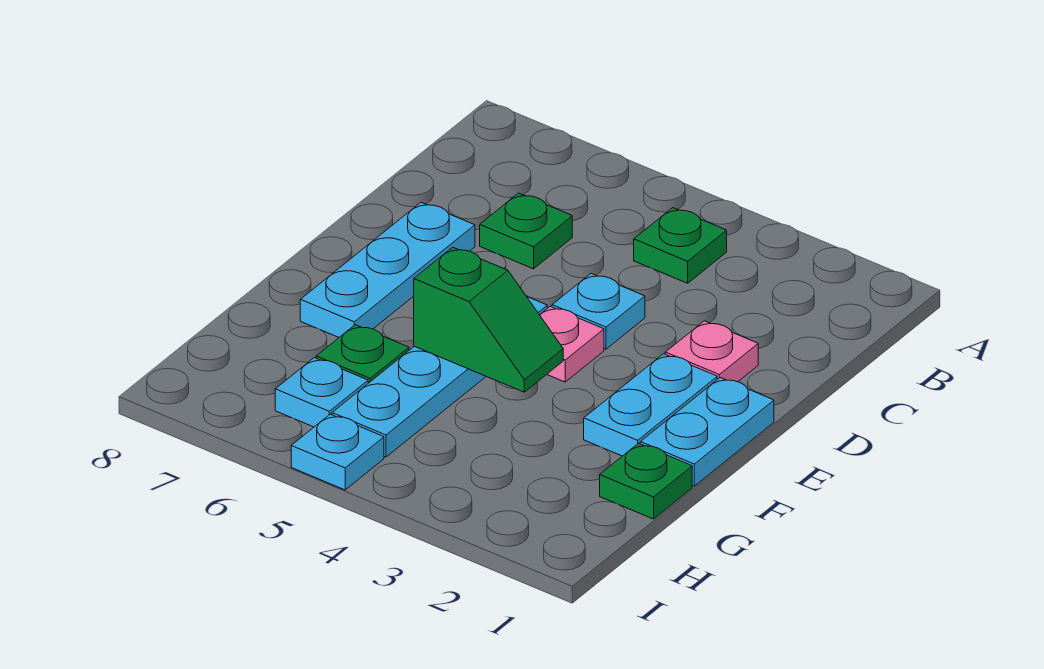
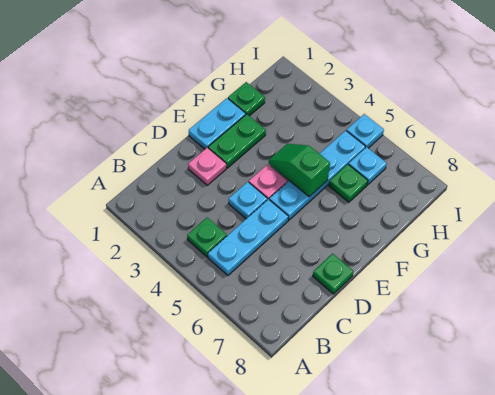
green 1x1 plate [480,193,572,269] -> green 1x1 plate moved to [313,254,353,294]
cyan 1x3 plate [300,202,475,337] -> cyan 1x3 plate moved to [208,199,288,275]
cyan 1x2 plate [584,354,717,456] -> green 1x2 plate [208,114,266,168]

